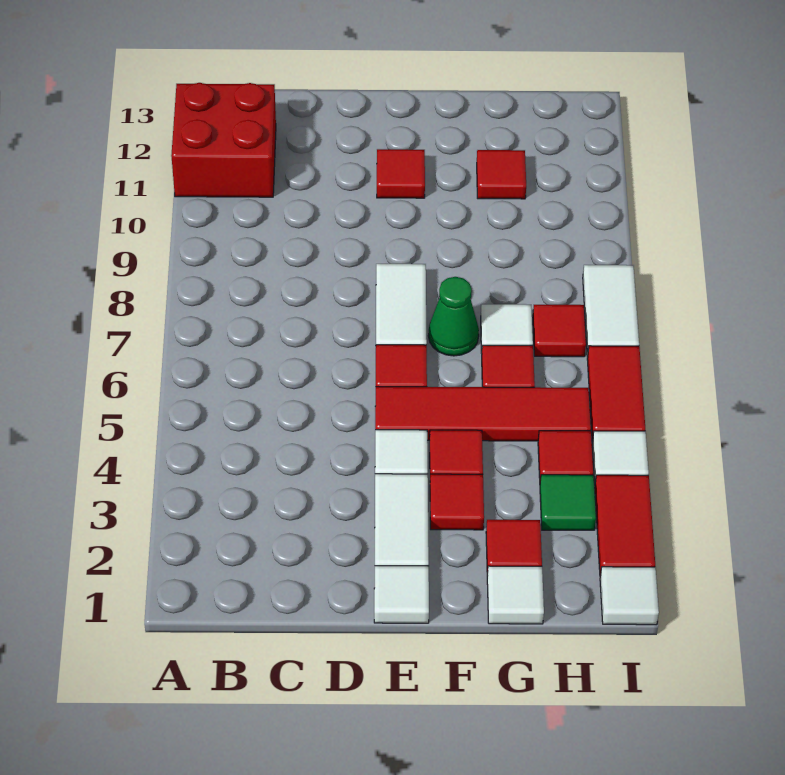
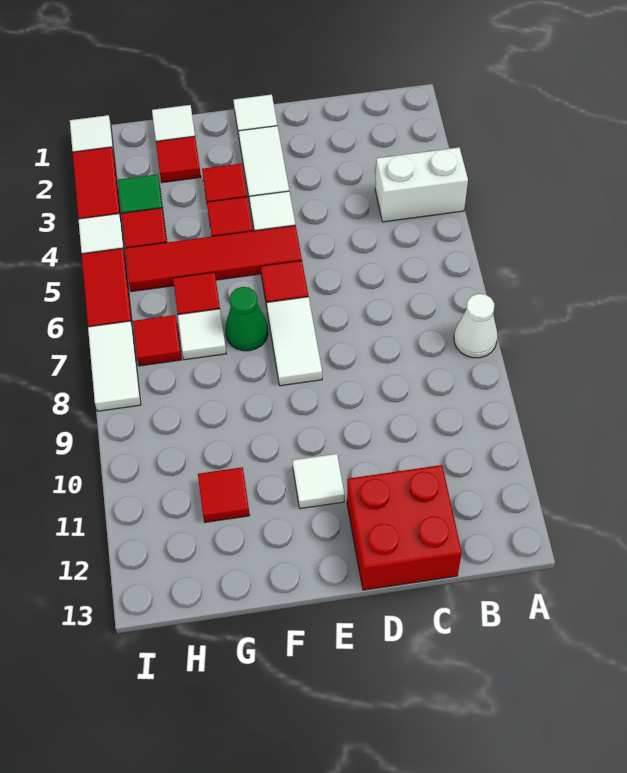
none -> white 1x2 brick [375,147,468,222]
none -> white 1x1 cone [454,294,498,358]
red 2x2 brick [171,83,276,197] -> red 2x2 brick moved to [347,465,462,590]
red 1x1 tile [377,149,425,198] -> white 1x1 tile [292,454,345,509]

